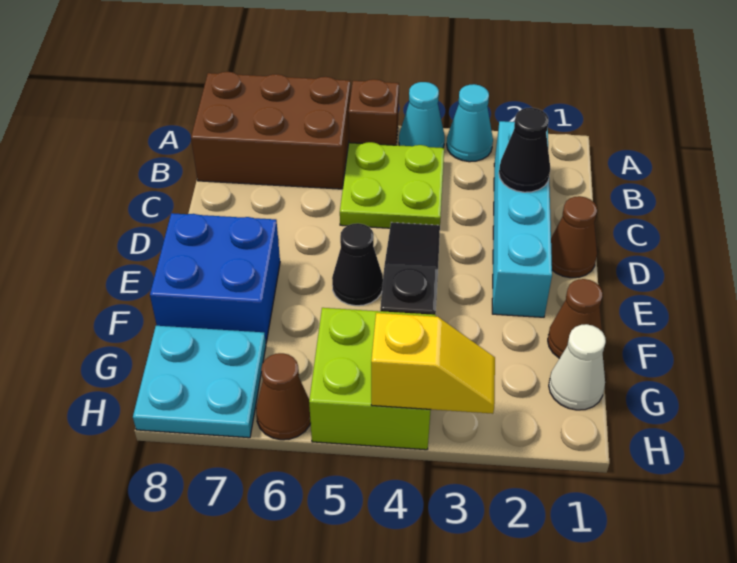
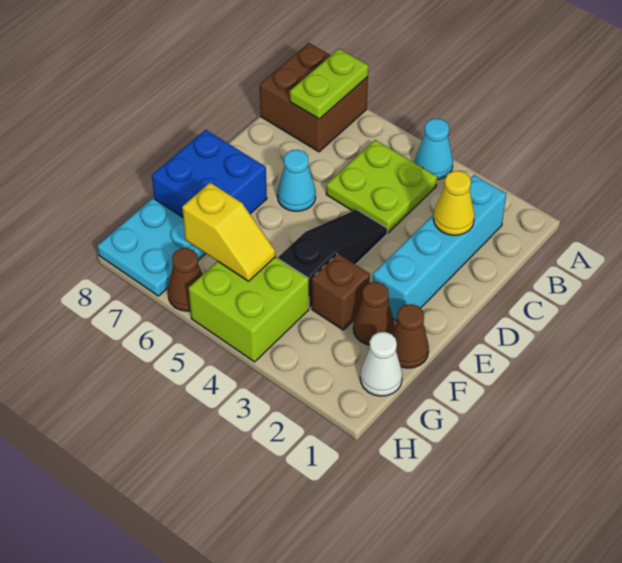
cyan 1x1 cone [447,84,493,162] -> cyan 1x1 cone moved to [277,150,316,211]
brown 1x1 brick [349,79,399,145] -> brown 1x1 brick moved to [312,254,370,330]
brown 2x3 brick [191,72,351,189] -> brown 2x2 brick [260,43,368,152]
none -> lime 1x2 plate [290,49,368,119]
black 1x1 cone [499,108,550,192] -> yellow 1x1 cone [434,171,475,235]
brown 1x1 cone [551,196,597,278] -> brown 1x1 cone moved to [353,282,394,345]
black 1x1 cone [332,223,383,306] -> none
yellow 1x2 slope [371,313,495,414] -> yellow 1x2 slope moved to [182,183,275,281]

